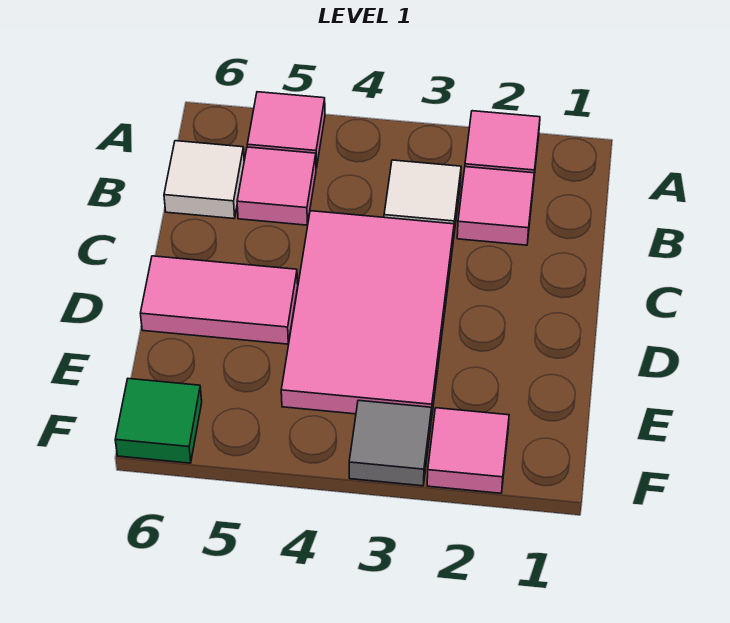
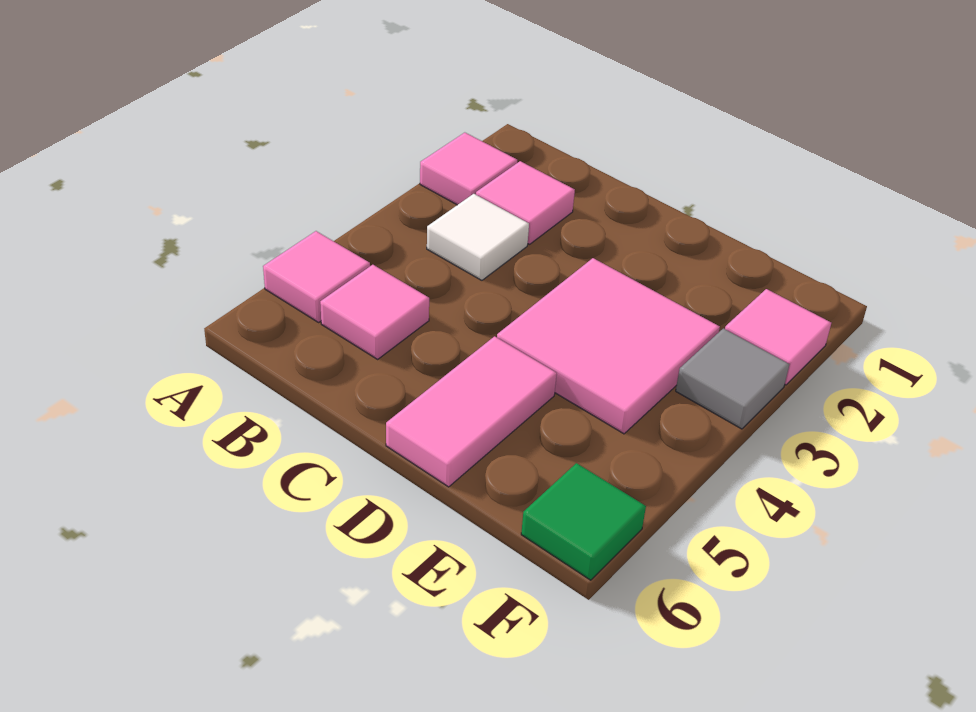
white 1x1 tile [164,141,244,219] -> none
pink 2x3 tile [281,211,454,420] -> pink 2x2 tile [497,258,720,434]

